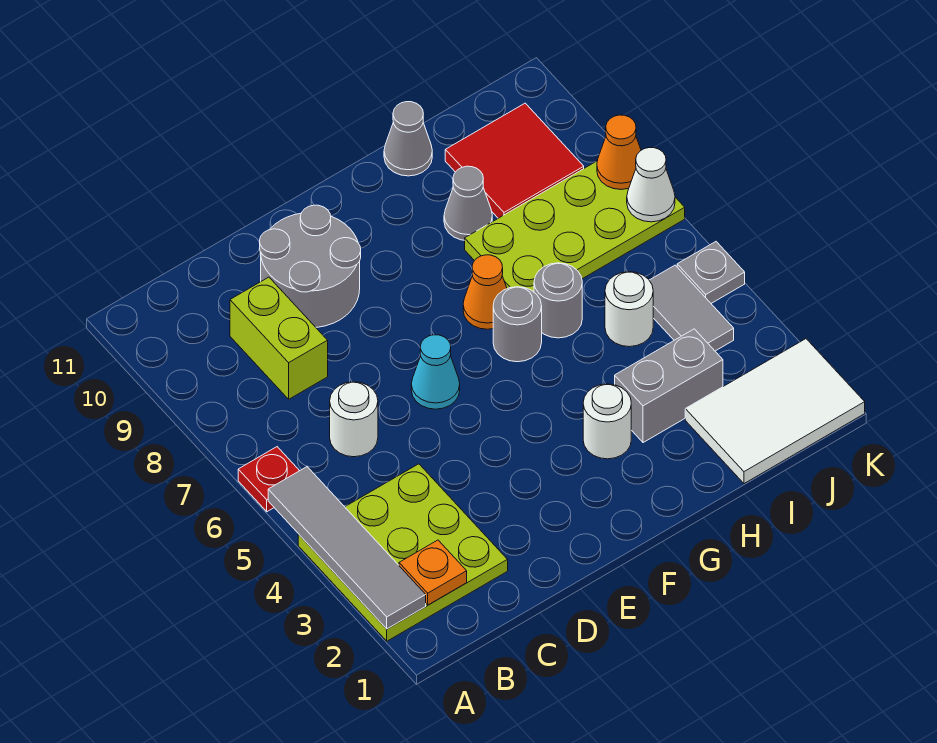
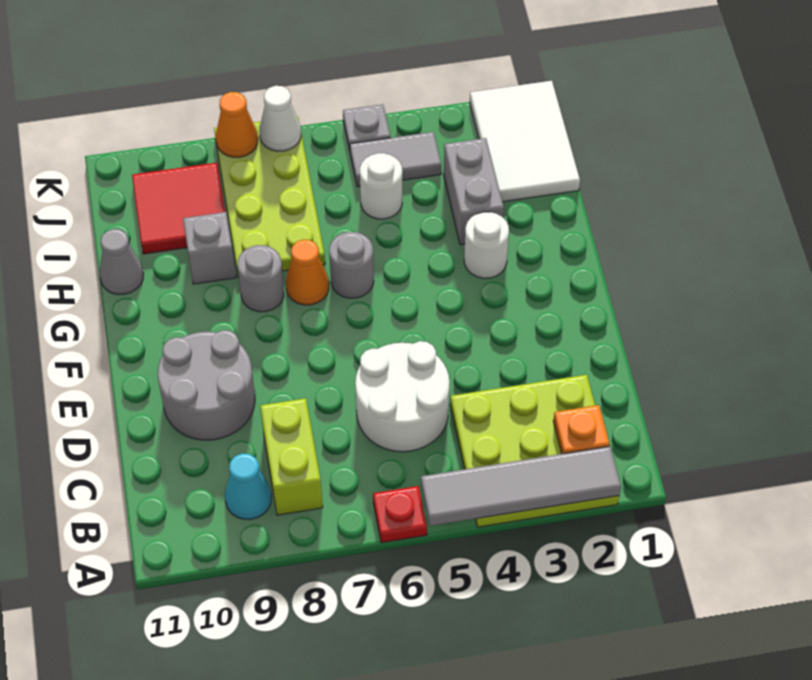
white 1x1 round brick [330,382,378,457] -> white 2x2 round brick [355,341,450,452]
lime 1x2 brick [230,277,328,399] -> lime 1x2 brick turned to [260,398,323,515]
cyan 1x1 cone [411,335,460,409] -> cyan 1x1 cone moved to [225,453,271,519]
grey 1x1 round brick [534,263,582,338] -> grey 1x1 round brick moved to [238,245,284,312]
grey 1x1 cone [444,166,492,240] -> grey 1x1 brick [183,212,236,284]

